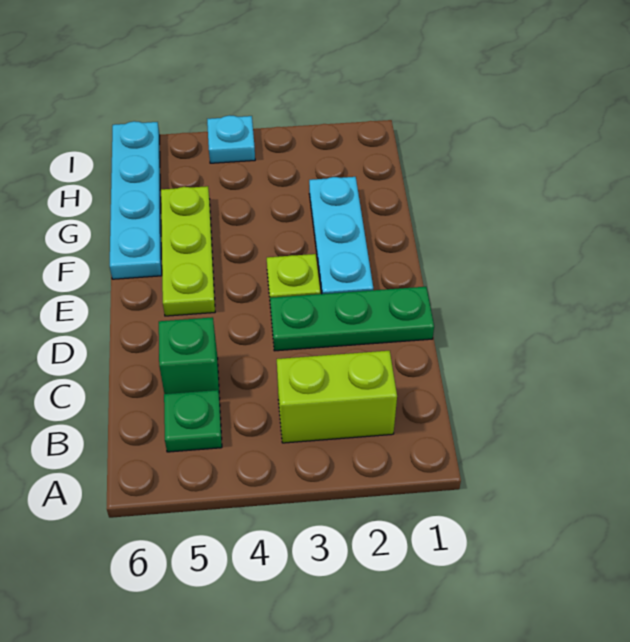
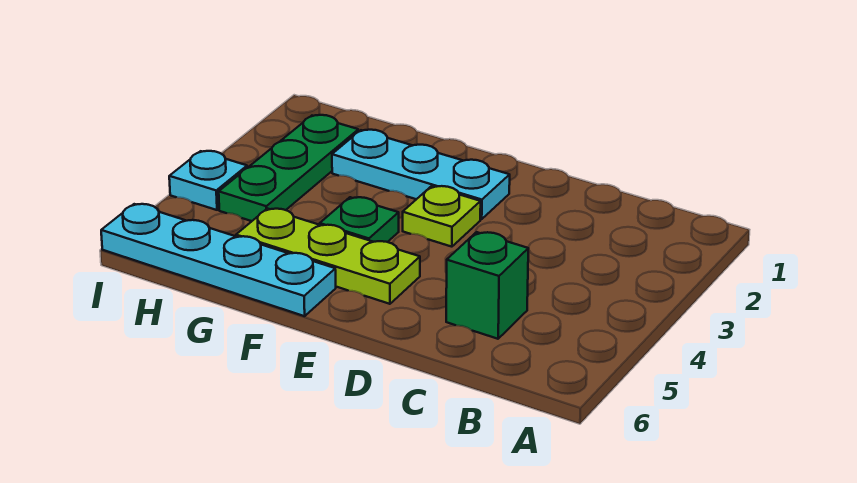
lime 1x2 brick [277,351,397,443] -> none
green 1x1 plate [164,390,222,452] -> green 1x1 plate moved to [320,197,399,242]
green 1x3 plate [270,287,434,351] -> green 1x3 plate moved to [219,115,358,221]

